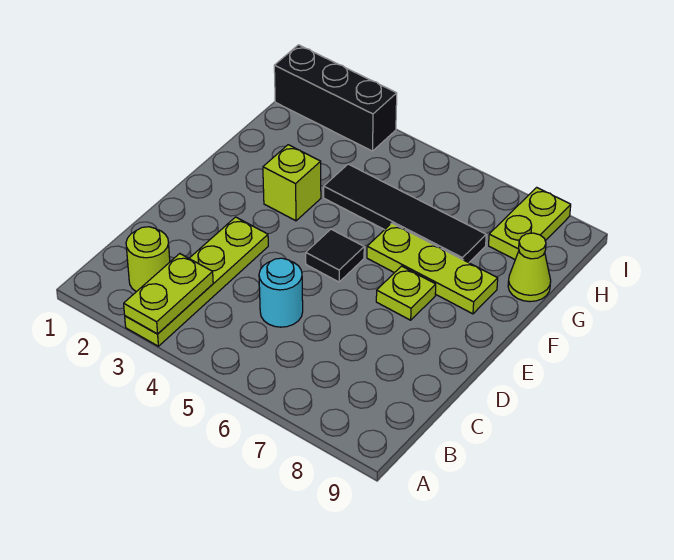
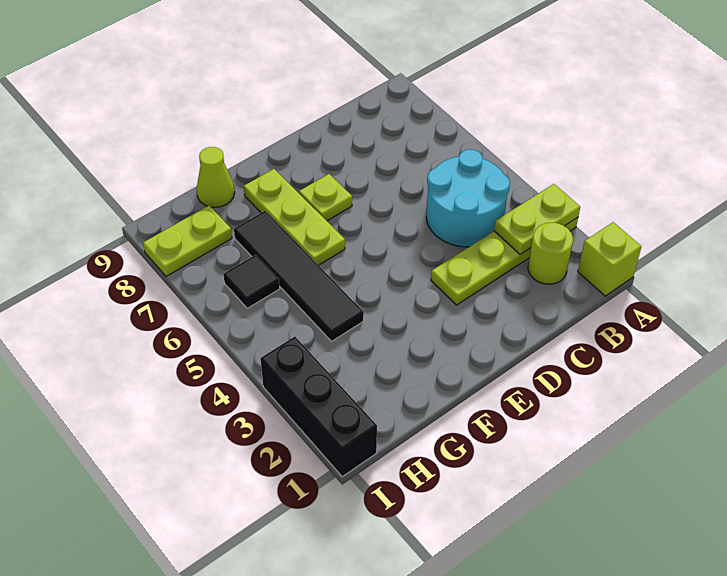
cyan 1x1 round brick [259,258,303,327] -> cyan 2x2 round brick [426,149,510,247]
black 1x1 tile [306,229,364,282] -> black 1x1 tile moved to [223,255,280,308]
lime 1x1 brick [263,145,321,221] -> lime 1x1 brick moved to [578,222,641,296]

